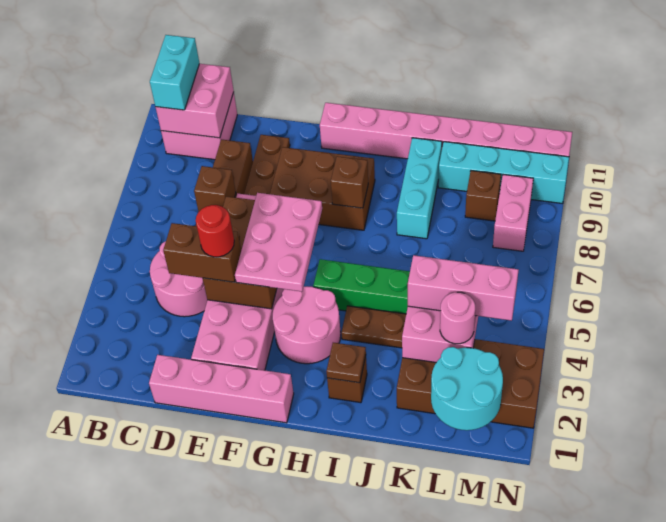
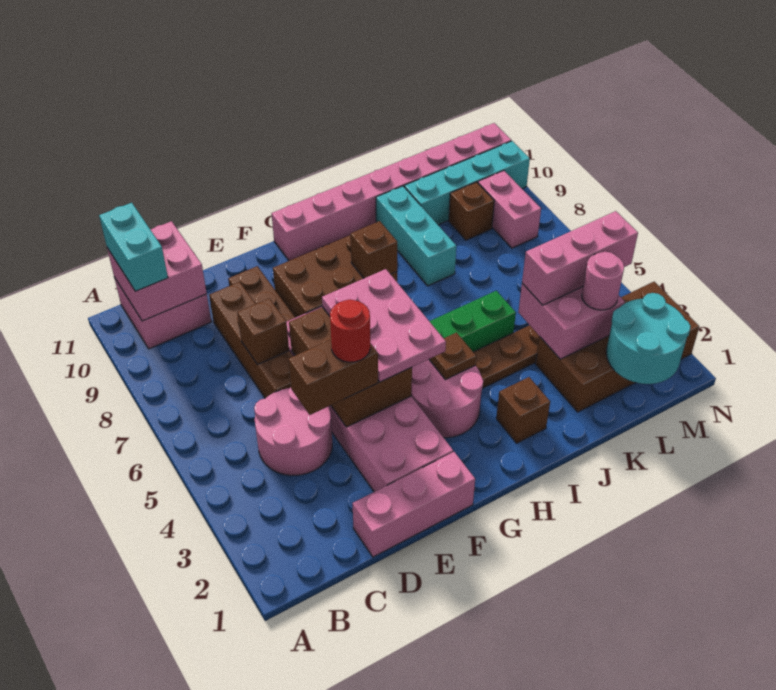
pink 1x4 brick [149,355,294,423] -> pink 1x3 brick [353,452,475,557]
brown 1x1 plate [326,343,366,383] -> brown 1x1 plate moved to [429,333,476,380]

